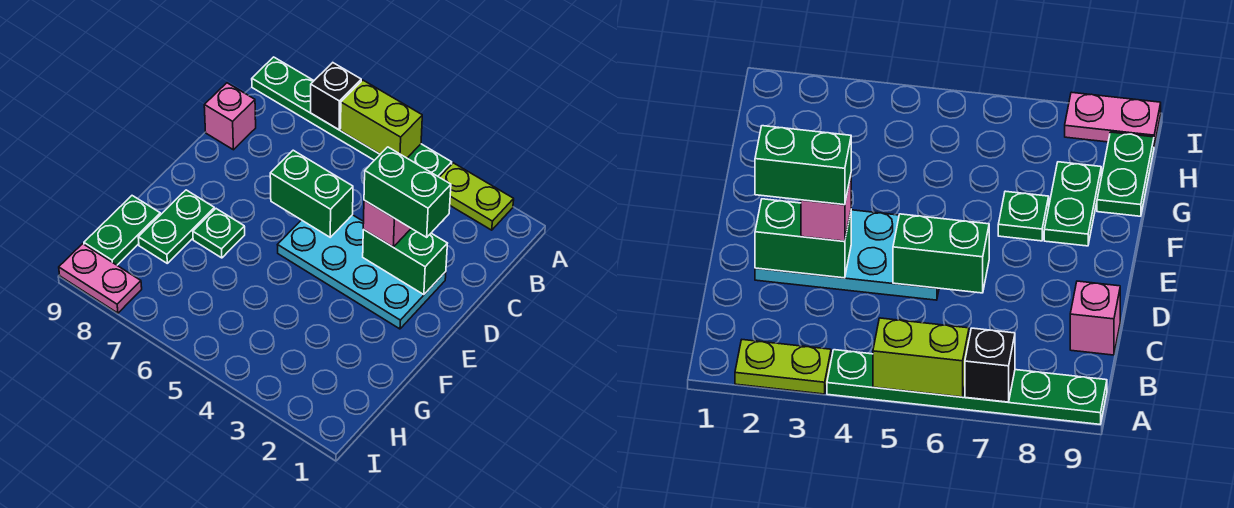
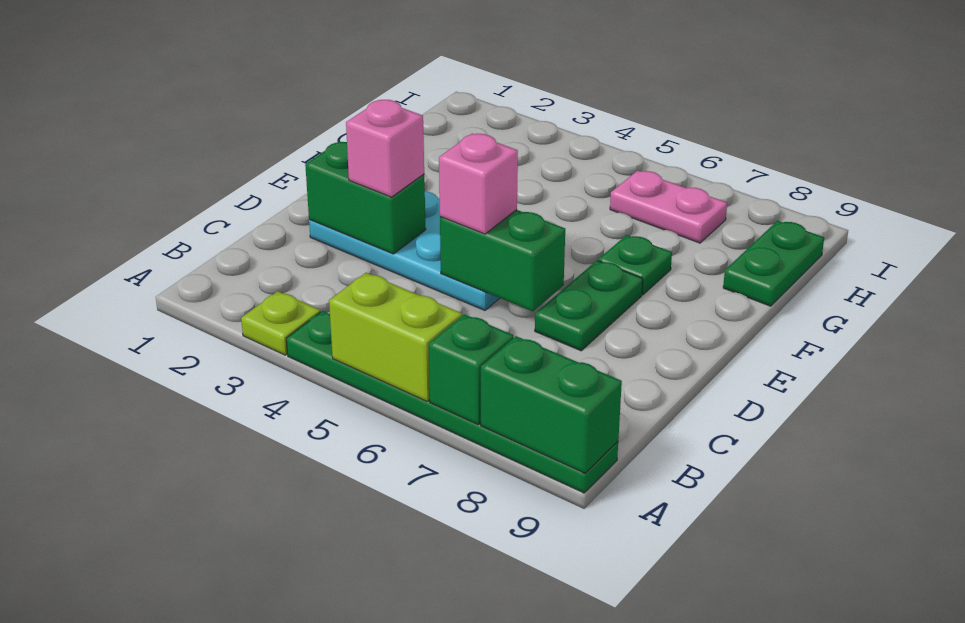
lime 1x2 plate [440,163,514,230] -> lime 1x1 plate [241,291,320,355]
black 1x1 brick [311,63,361,130] -> green 1x1 brick [429,314,513,425]
pink 1x1 brick [204,83,256,150] -> pink 1x1 brick moved to [439,134,518,234]
green 1x2 brick [364,147,451,237] -> green 1x2 brick moved to [481,336,622,473]
green 1x2 plate [138,190,214,263] -> green 1x2 plate moved to [535,261,643,351]
pink 1x2 plate [59,244,142,313] -> pink 1x2 plate moved to [610,171,727,243]

